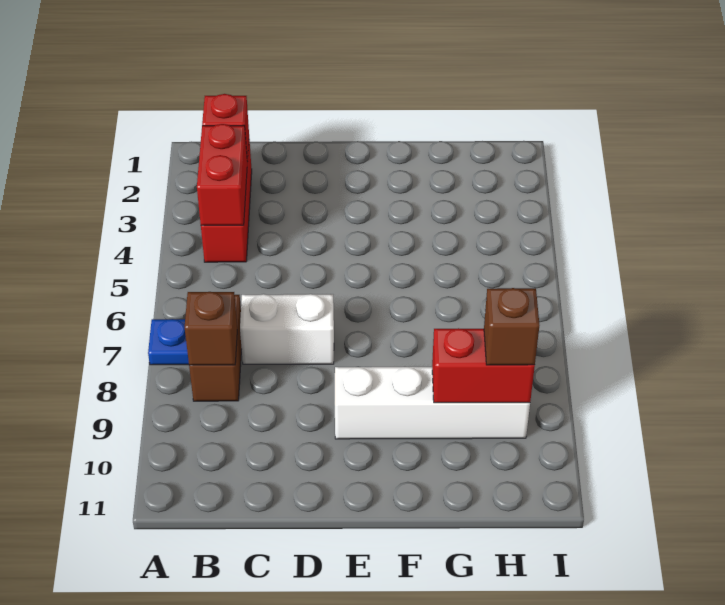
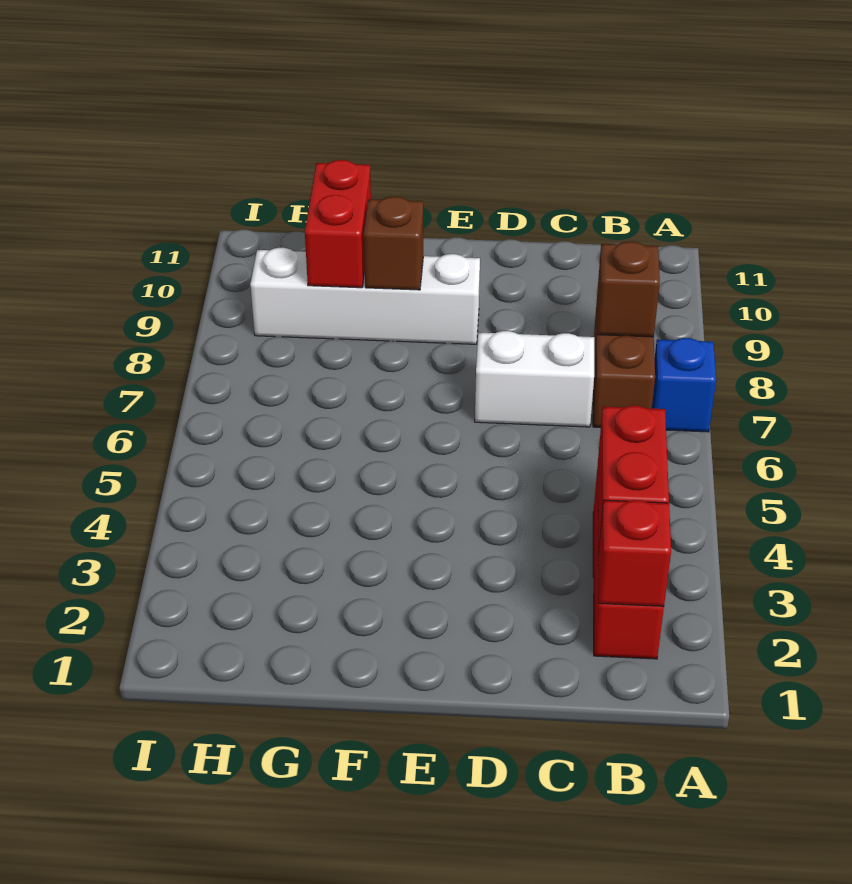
blue 1x1 plate [148,319,189,365] -> blue 1x1 brick [652,338,716,432]
red 1x2 brick [432,328,535,403] -> red 1x2 brick turned to [305,160,371,288]
brown 1x1 brick [484,288,539,365] -> brown 1x1 brick moved to [364,197,423,290]

